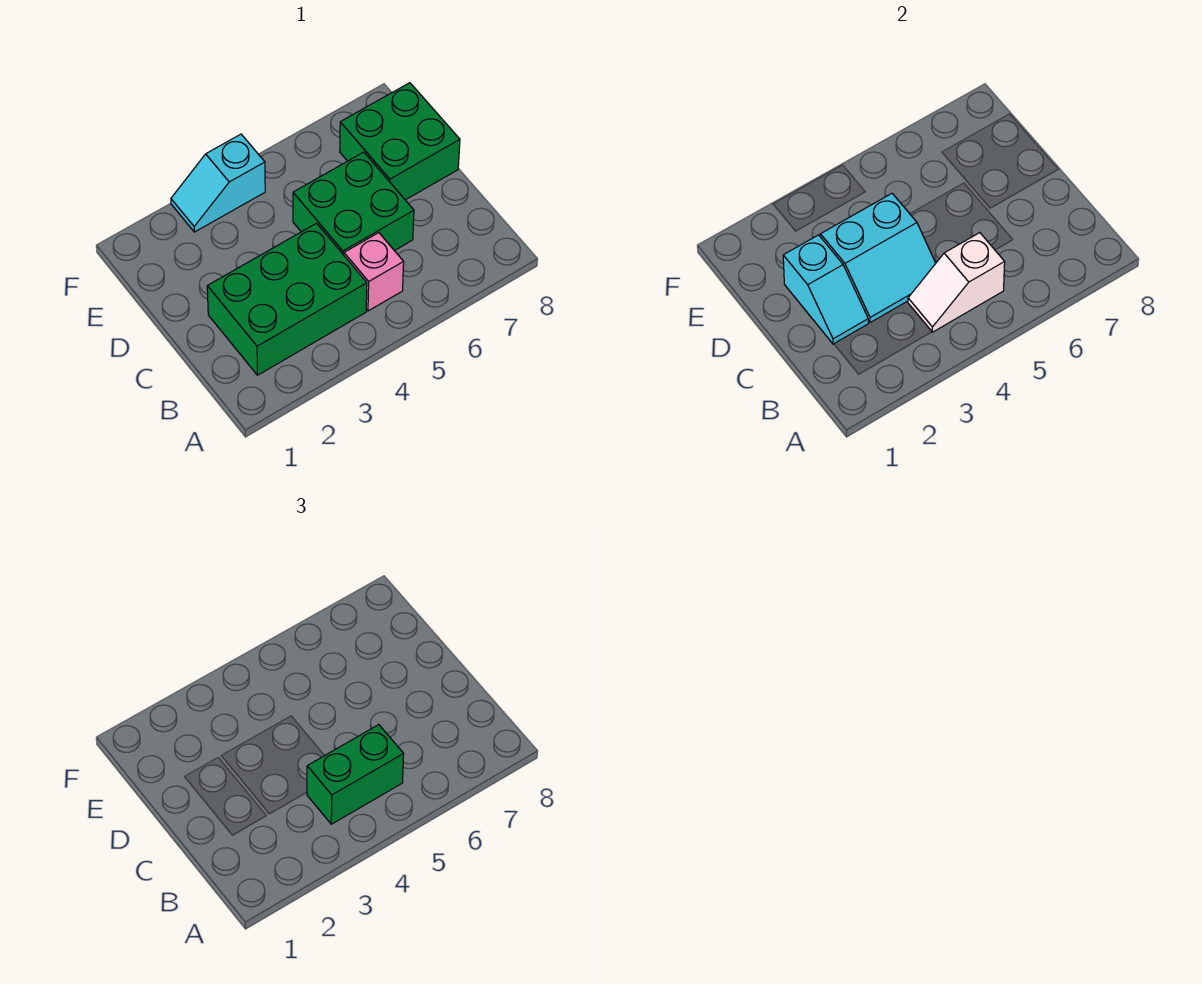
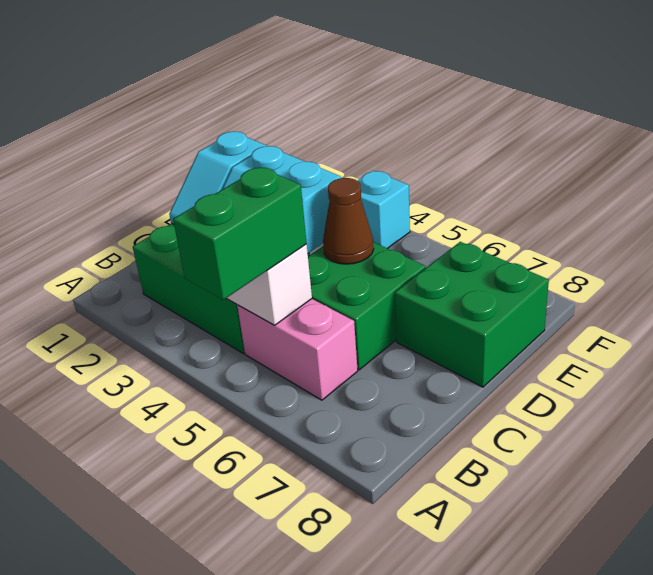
green 1x2 brick [307,725,404,824] -> green 1x2 brick turned to [173,167,307,300]
pink 1x1 brick [344,233,404,311] -> pink 1x2 brick [237,299,358,400]
none -> brown 1x1 cone [323,178,374,264]

